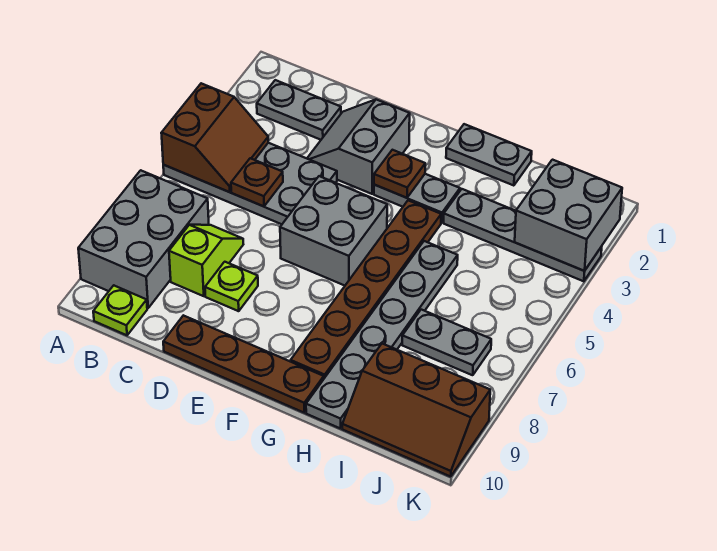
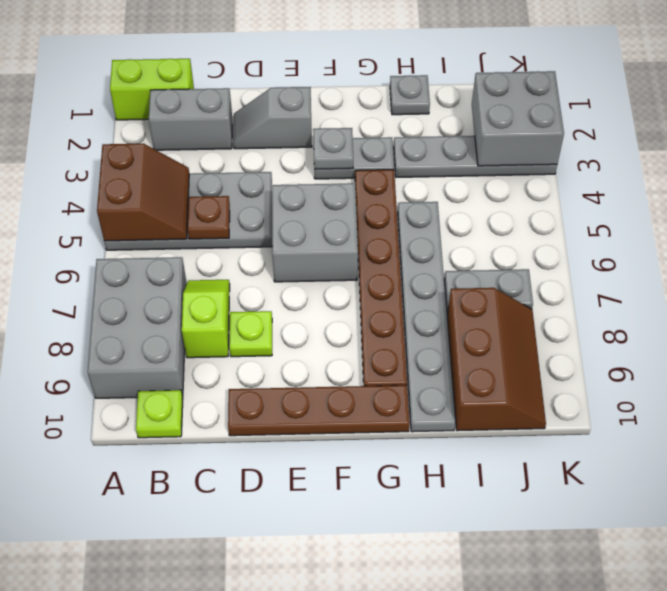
none -> lime 1x2 brick [110,59,194,120]
grey 1x2 plate [257,80,341,140] -> grey 1x2 brick [149,88,232,150]
grey 2x2 slope [307,99,410,194] -> grey 1x2 slope [233,87,312,149]
brown 1x1 plate [374,150,425,198] -> grey 1x1 plate [313,128,353,169]
grey 1x2 plate [446,124,532,186] -> grey 1x1 plate [390,75,430,115]
brown 2x3 slope [342,344,490,477] -> brown 2x3 slope turned to [447,288,546,431]

